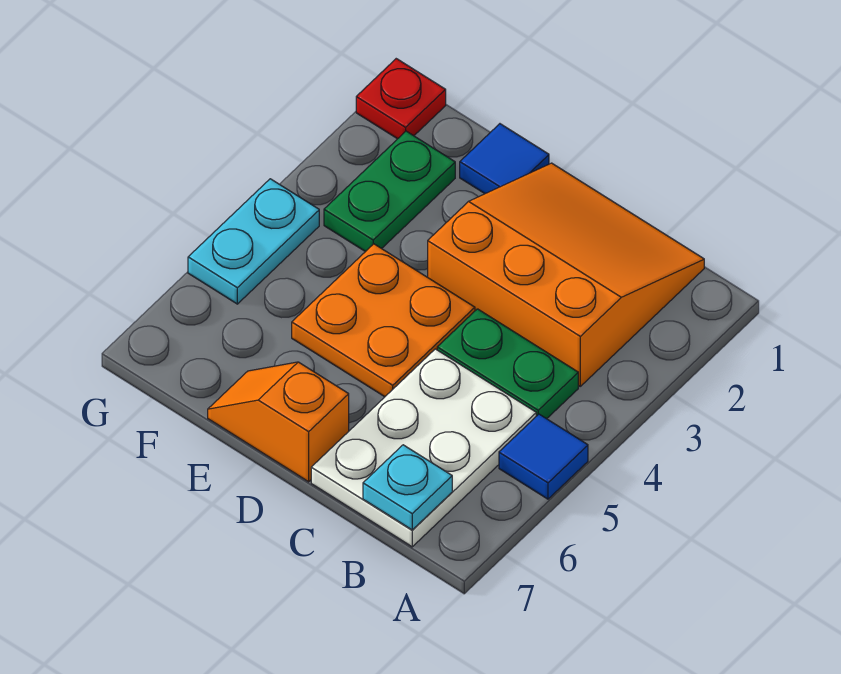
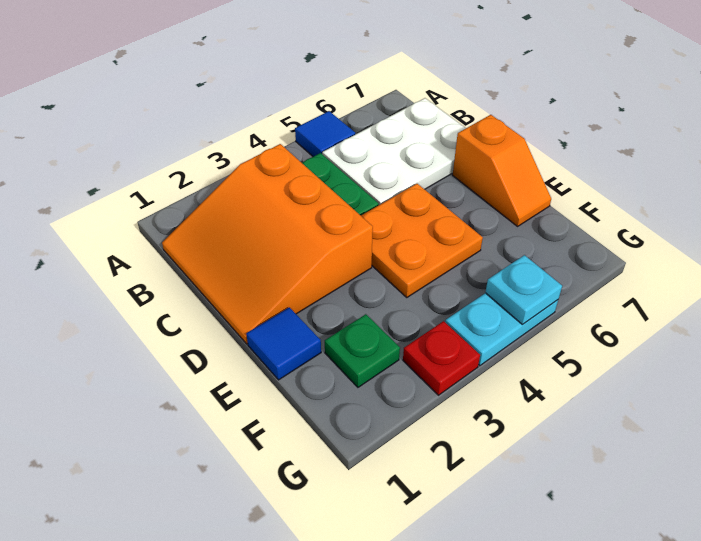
cyan 1x1 plate [363,445,452,530] -> cyan 1x1 plate moved to [485,255,562,325]
green 1x2 plate [324,131,455,252] -> green 1x1 plate [325,314,400,387]
red 1x1 plate [356,59,446,139] -> red 1x1 plate moved to [403,321,480,395]

